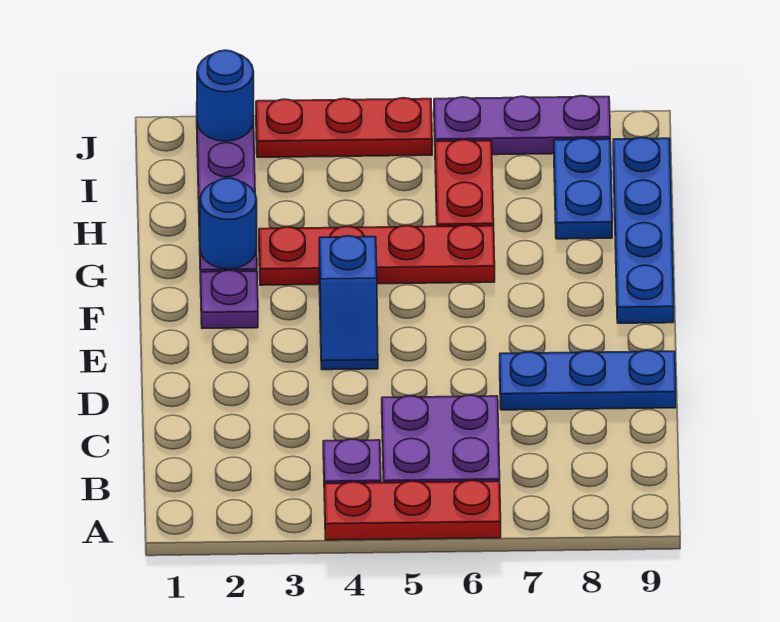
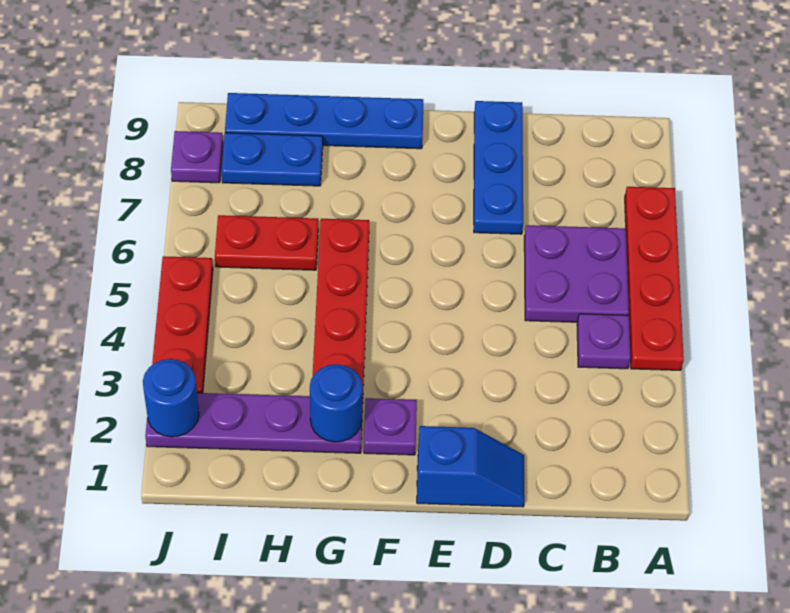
red 1x3 plate [324,480,501,540] -> red 1x4 plate [625,187,684,370]
blue 1x2 slope [319,236,378,370] -> blue 1x2 slope moved to [417,426,525,507]
purple 1x3 plate [434,96,610,155] -> purple 1x1 plate [171,131,223,183]

